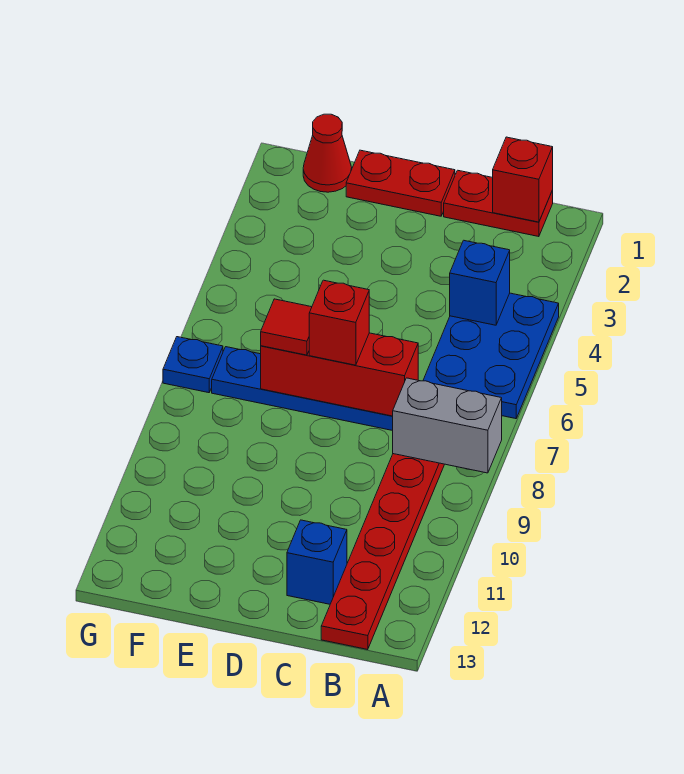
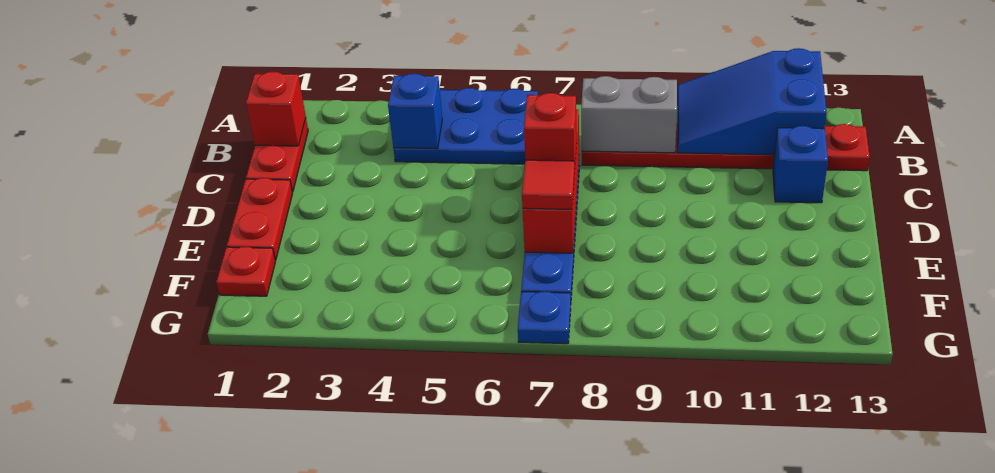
grey 1x2 brick [393,378,502,473] -> grey 1x2 brick turned to [581,76,677,153]
none -> blue 2x3 slope [677,48,827,155]
red 1x1 cone [303,114,352,192] -> red 1x1 plate [216,247,276,296]

